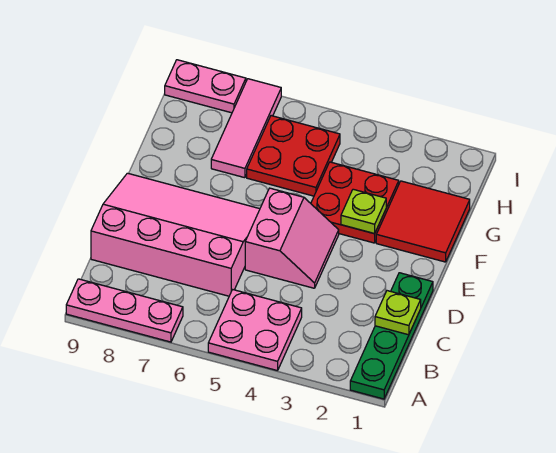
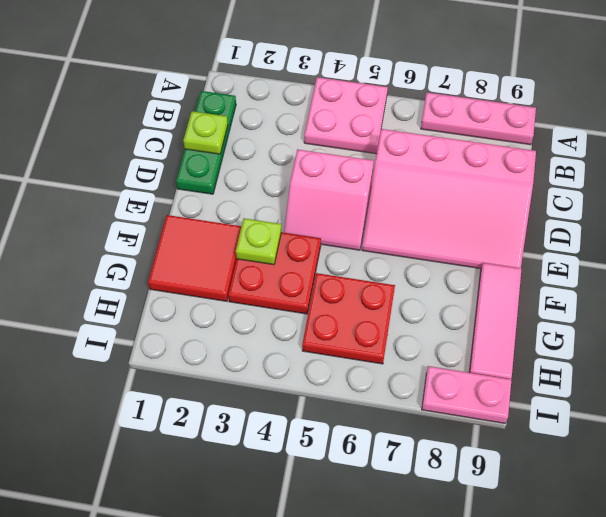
green 1x4 plate [350,273,433,399] -> green 1x3 plate [176,91,236,194]
pink 2x2 slope [245,188,339,288] -> pink 2x2 slope turned to [284,149,374,250]
pink 1x3 tile [211,79,281,178] -> pink 1x3 tile moved to [469,263,521,379]

